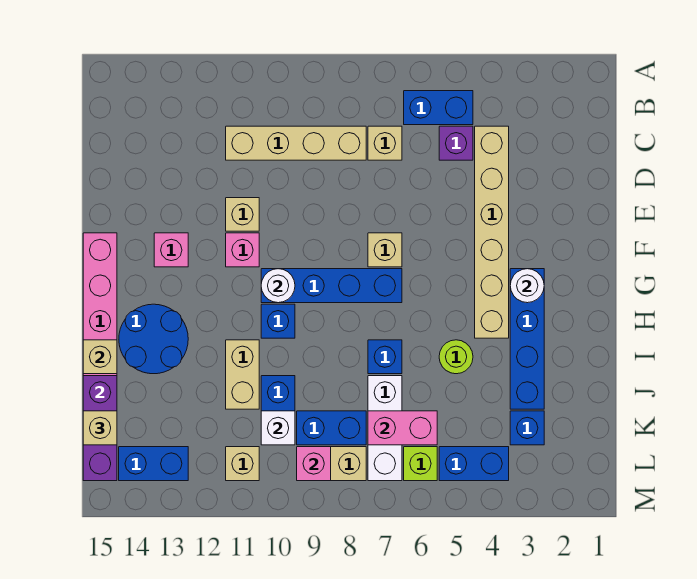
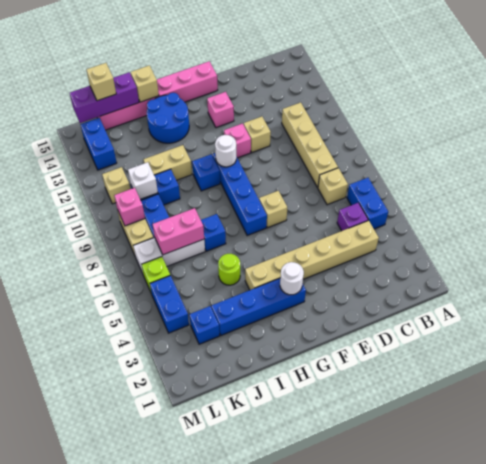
pink 1x2 brick [368,411,437,445] -> pink 1x2 brick turned to [153,208,204,255]

